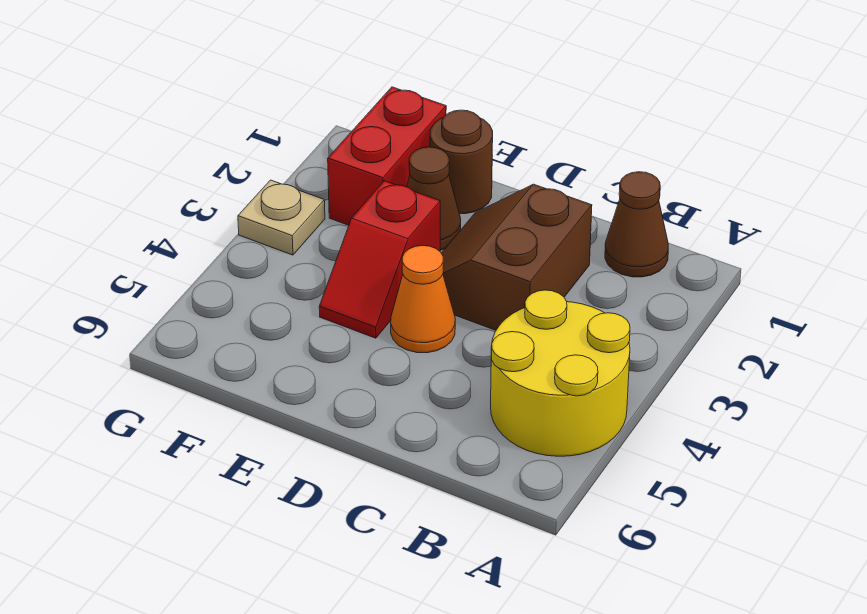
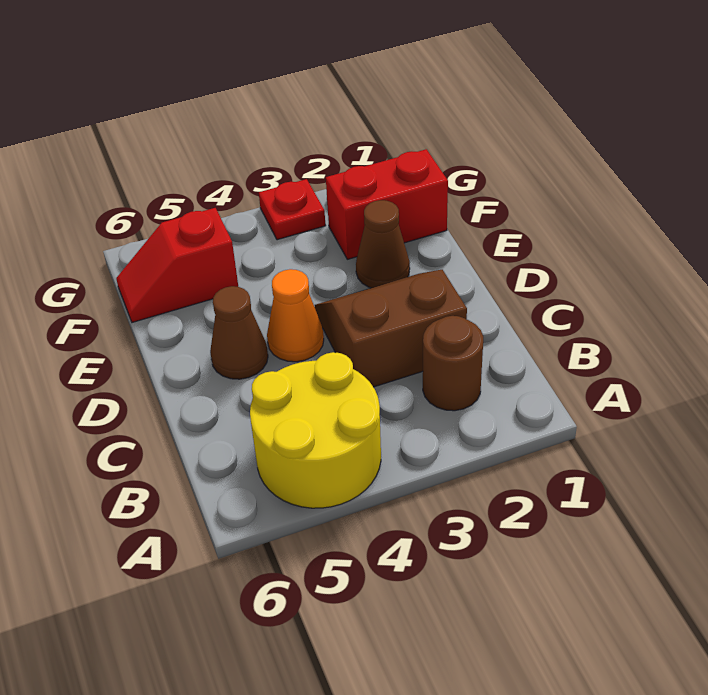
brown 1x1 cone [605,172,668,277] -> brown 1x1 cone moved to [210,286,268,379]
brown 1x1 round brick [430,110,493,214] -> brown 1x1 round brick moved to [423,316,483,411]
red 1x2 slope [319,181,440,338] -> red 1x2 slope moved to [116,208,238,322]
tan 1x1 plate [238,180,325,255] -> red 1x1 plate [259,179,326,240]

